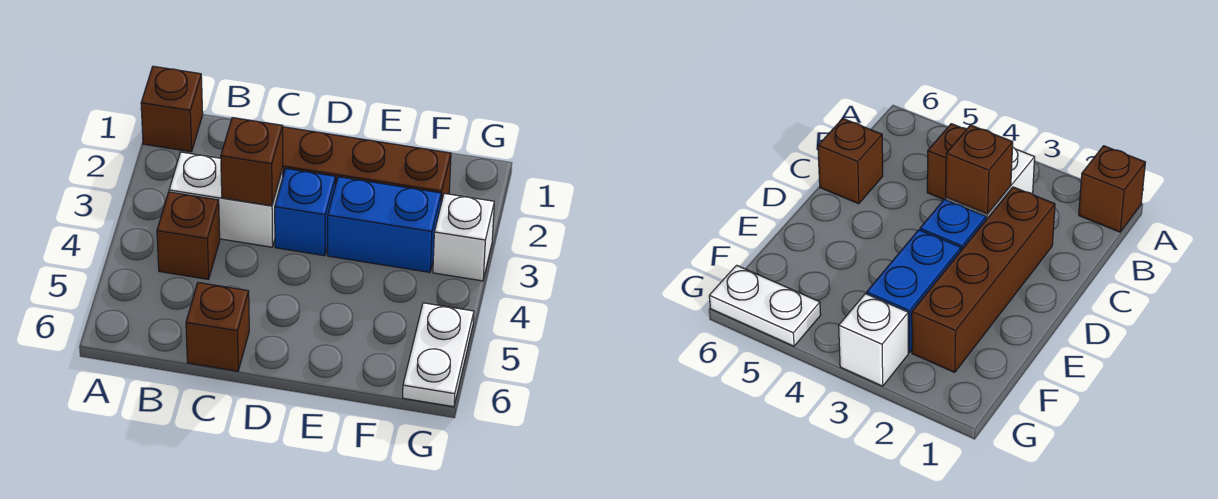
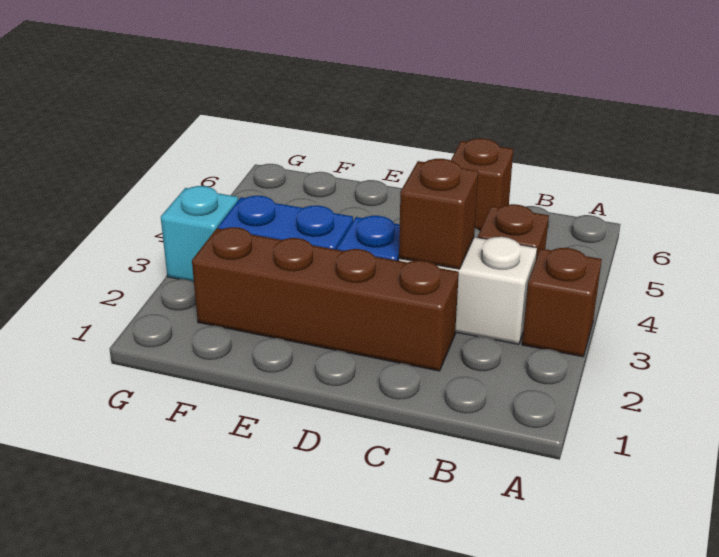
brown 1x1 brick [141,66,203,152] -> brown 1x1 brick moved to [522,248,602,357]
white 1x1 brick [433,193,494,281] -> cyan 1x1 brick [161,186,238,282]
white 1x2 plate [403,303,474,407] -> none

